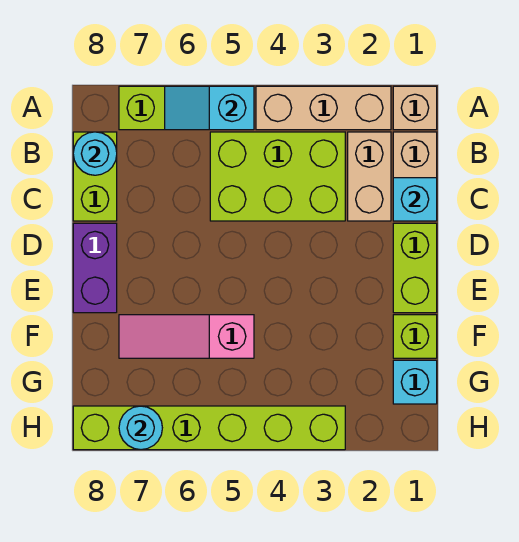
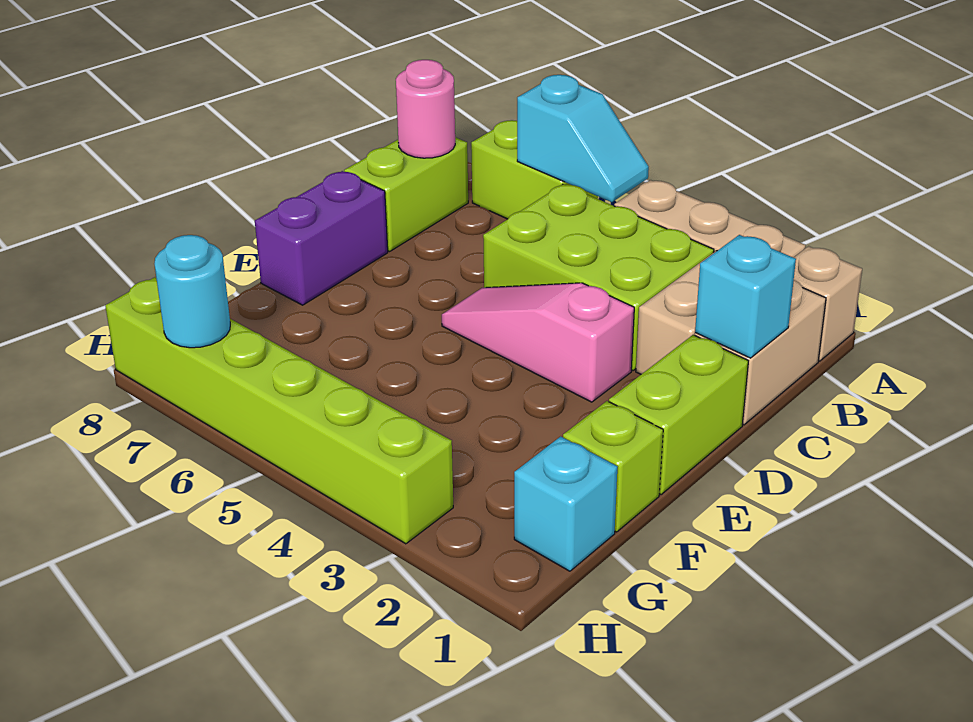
cyan 1x2 slope [165,86,254,130] -> cyan 1x2 slope turned to [517,75,649,202]
cyan 1x1 round brick [73,132,117,175] -> pink 1x1 round brick [396,60,455,158]
pink 1x3 slope [119,315,254,358] -> pink 1x3 slope moved to [442,283,634,402]

